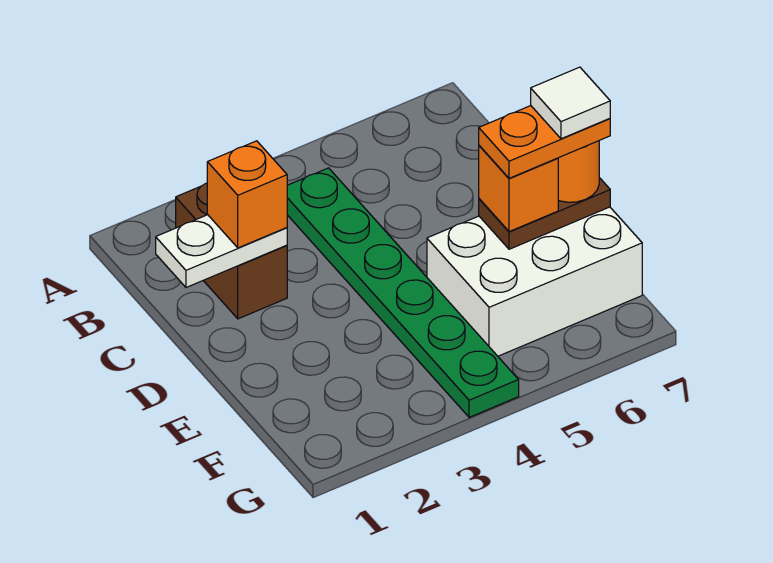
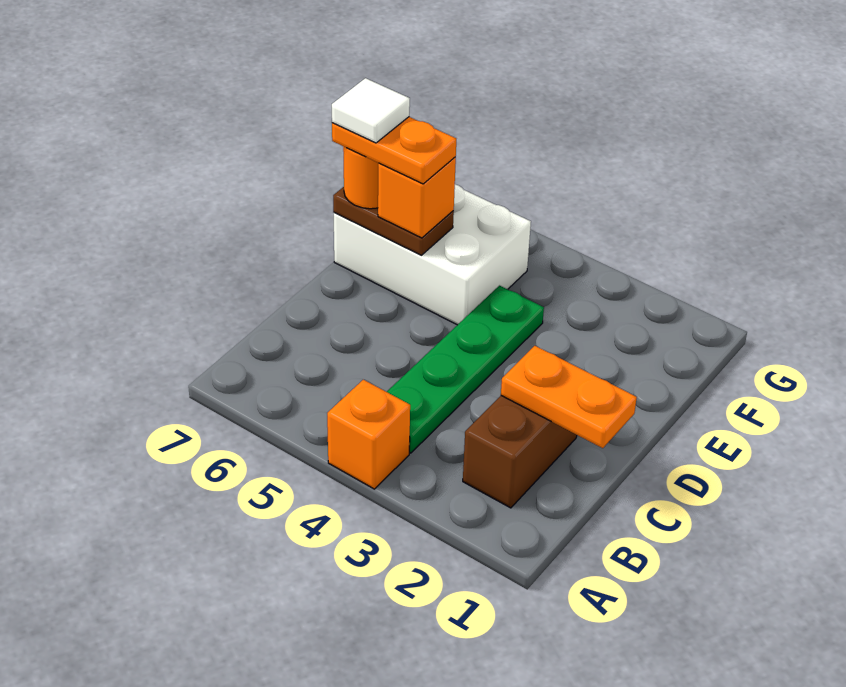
green 1x6 plate [287,168,519,417] -> green 1x4 plate [387,286,544,453]
white 1x2 plate [156,215,287,287] -> orange 1x2 plate [501,346,637,448]
orange 1x1 brick [207,141,287,248] -> orange 1x1 brick moved to [327,380,410,489]

